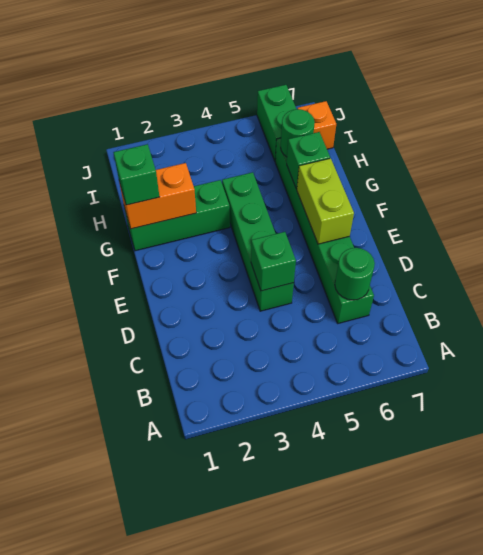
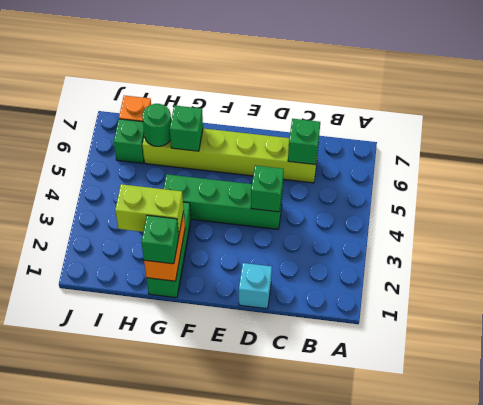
green 1x6 brick [275,138,374,323] -> lime 1x6 brick [142,128,318,183]
green 1x1 round brick [335,248,375,300] -> green 1x1 brick [288,119,320,165]
none -> cyan 1x1 brick [239,263,272,309]
lime 1x2 brick [297,158,354,244] -> lime 1x2 brick moved to [115,184,184,235]
green 1x2 brick [257,85,296,161] -> green 1x1 brick [114,119,144,163]

